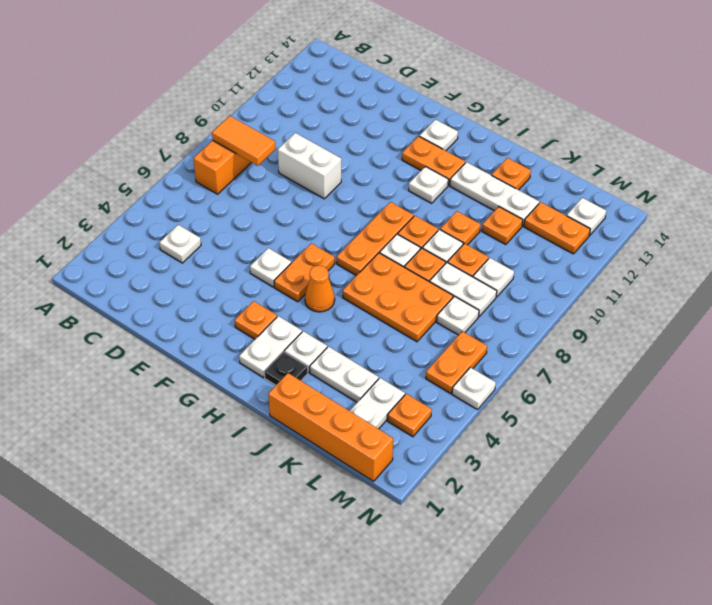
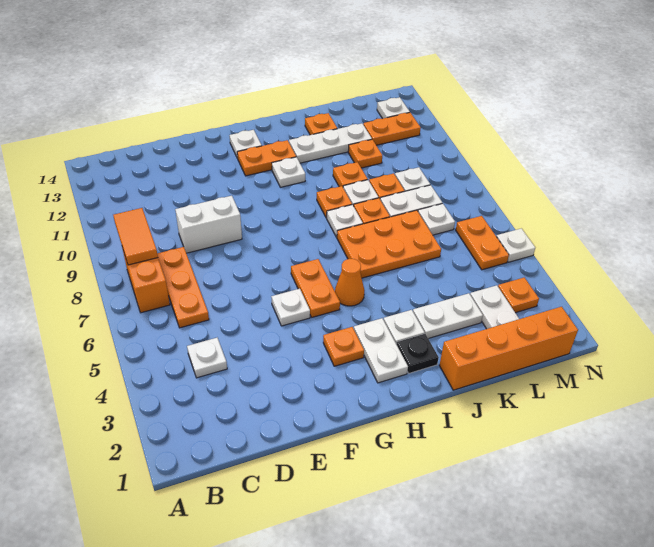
orange 1x2 tile [212,116,276,166] -> orange 1x2 tile turned to [113,208,158,265]
orange 1x3 plate [337,202,414,276] -> orange 1x3 plate moved to [157,247,209,328]

